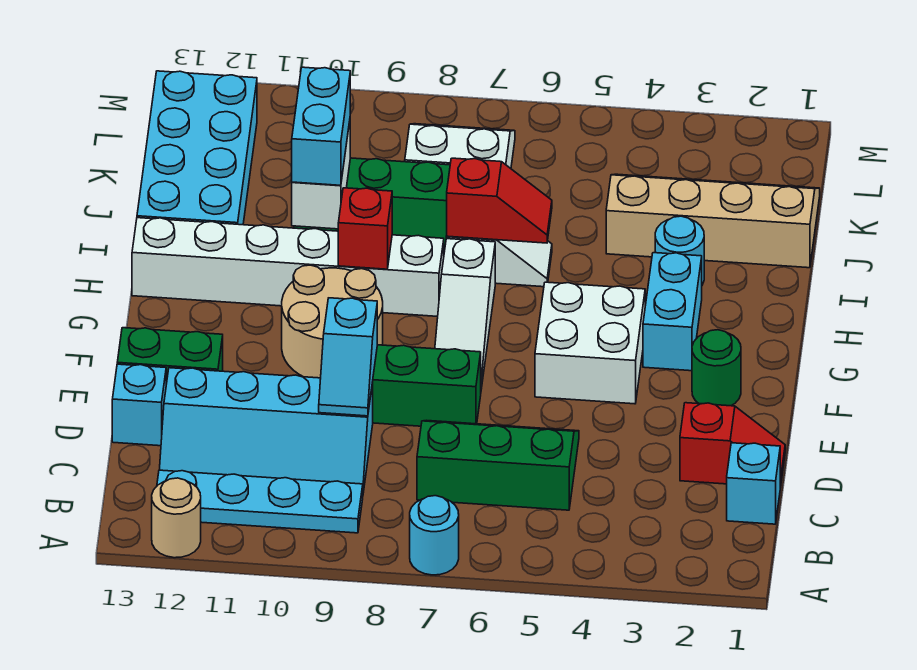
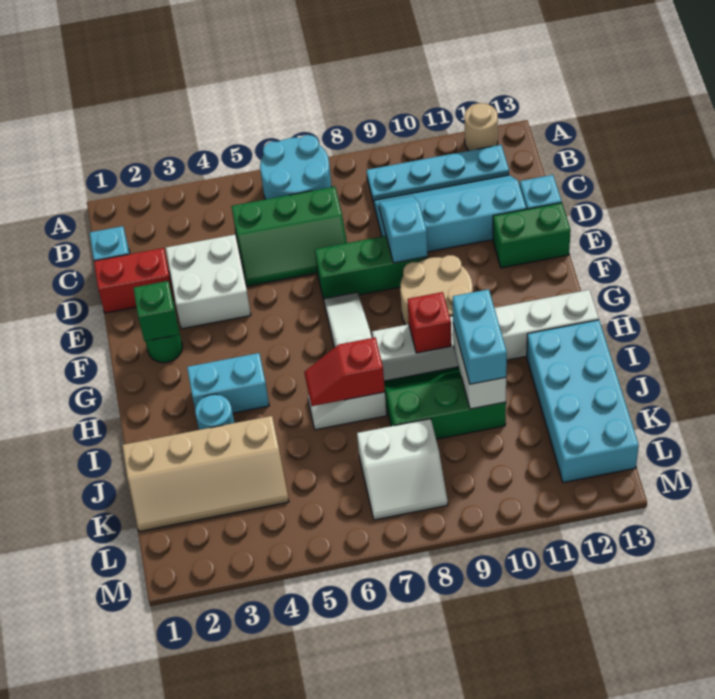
cyan 1x1 round brick [410,496,459,575] -> cyan 2x2 round brick [260,135,332,199]
red 1x2 slope [680,403,785,487] -> red 1x2 brick [94,248,174,313]
none -> green 1x1 brick [133,281,179,341]
white 2x2 brick [535,282,645,404] -> white 2x2 brick moved to [166,235,251,329]
cyan 1x2 brick [643,253,702,371] -> cyan 1x2 brick turned to [187,353,269,413]

